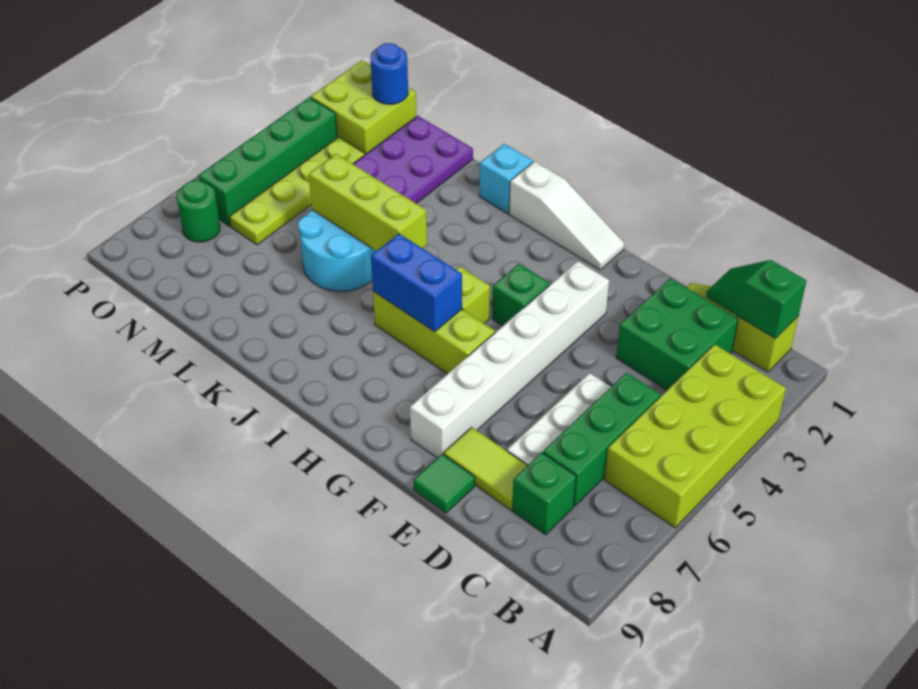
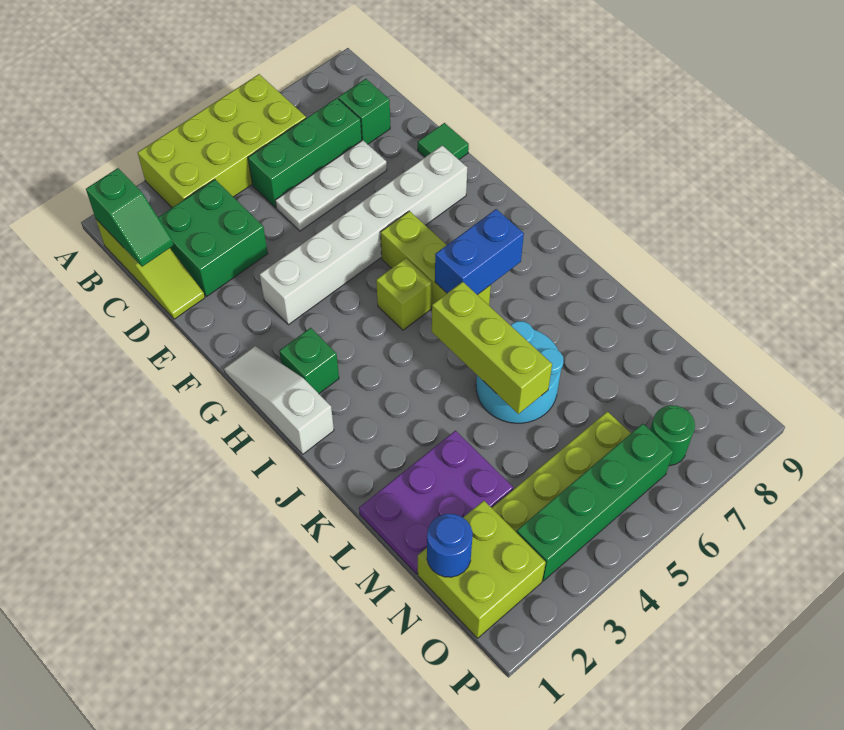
lime 1x2 tile [444,427,528,510] -> none
green 1x1 brick [492,264,550,326] -> green 1x1 brick moved to [279,328,339,393]
blue 1x2 brick [371,234,462,332] -> blue 1x2 brick turned to [435,209,524,295]
cyan 1x1 brick [479,144,533,214] -> none

